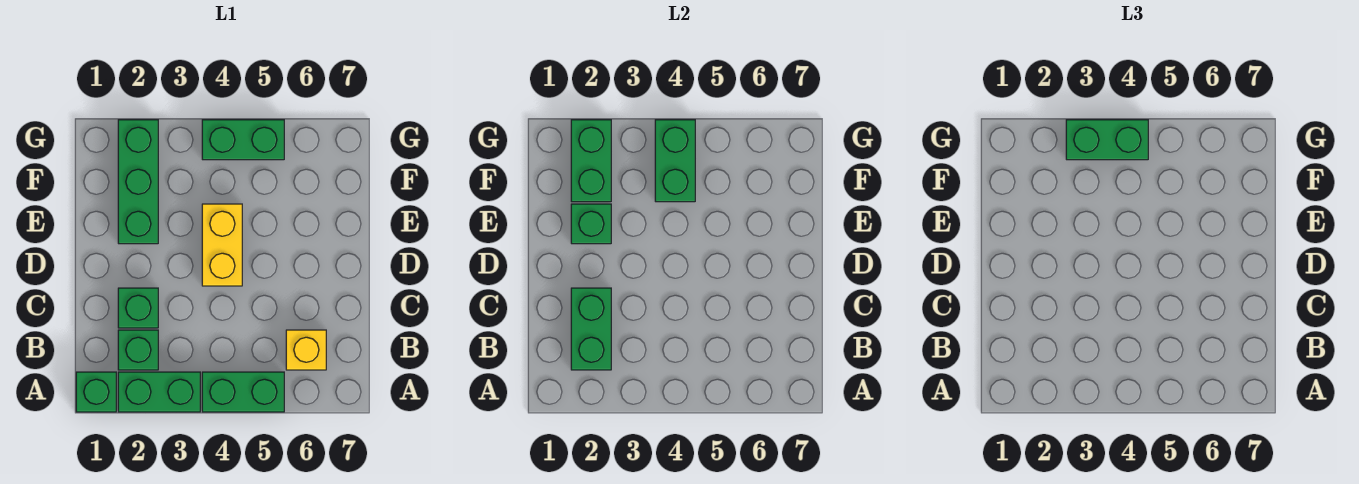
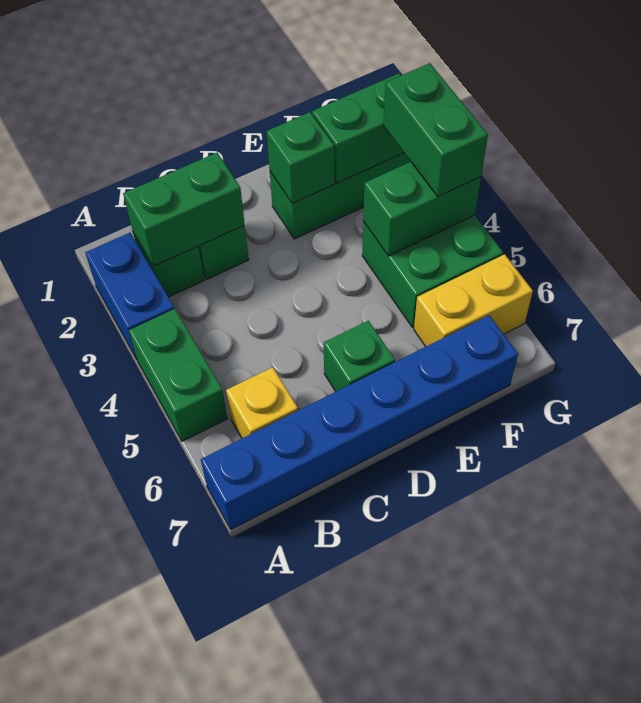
green 1x1 brick [76,372,116,412] -> green 1x1 brick moved to [324,321,395,391]
green 1x2 brick [118,372,200,412] -> blue 1x2 brick [85,233,174,359]
none -> blue 1x6 brick [201,315,518,529]
yellow 1x2 brick [202,204,242,286] -> yellow 1x2 brick moved to [414,254,533,347]
green 1x2 brick [202,120,284,160] -> green 2x2 brick [362,215,503,327]

